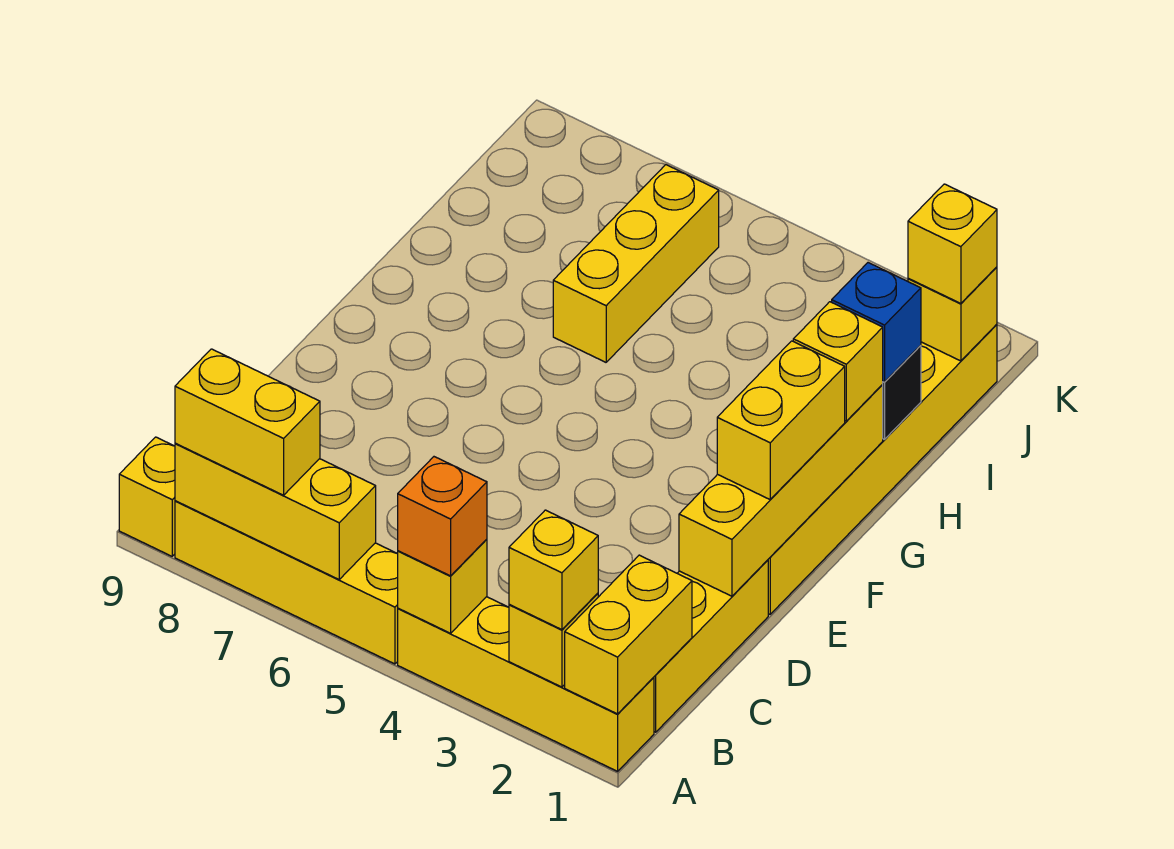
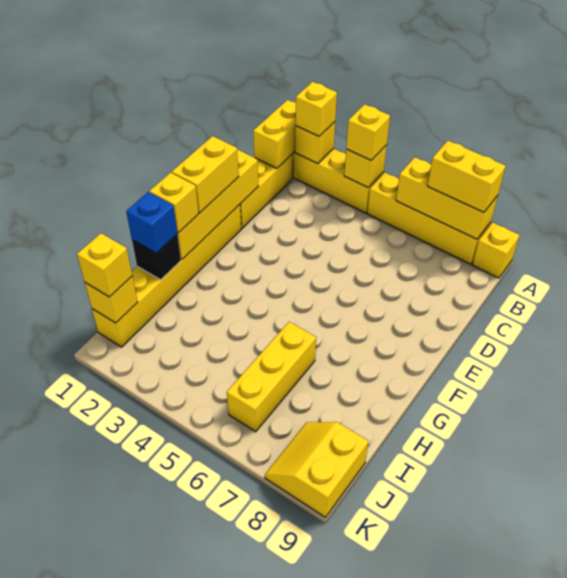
orange 1x1 brick [398,457,487,576] -> yellow 1x1 brick [346,104,390,160]
none -> yellow 2x2 slope [265,422,369,517]

